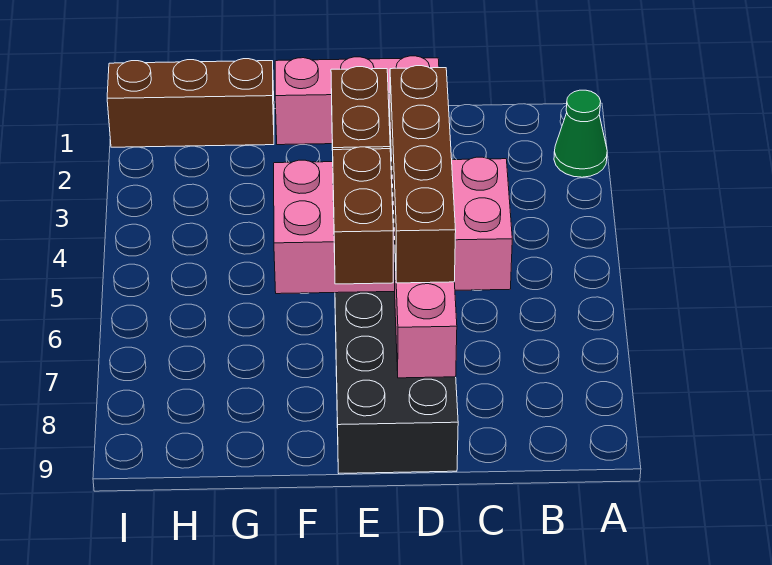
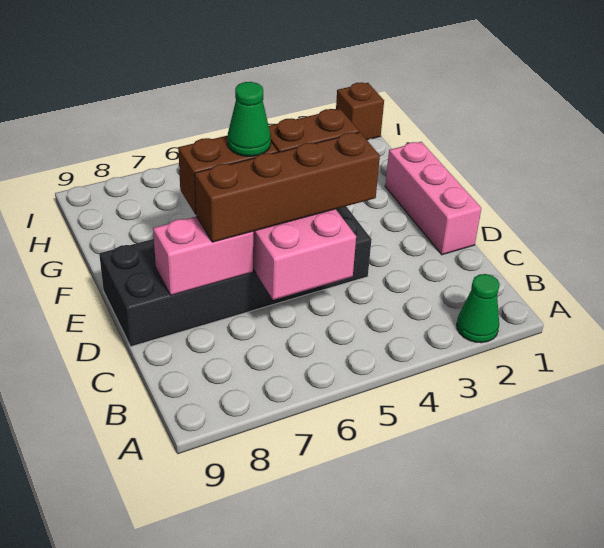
none -> green 1x1 cone [227,82,271,156]
brown 1x3 brick [107,59,274,147] -> brown 1x1 brick [336,82,384,140]

